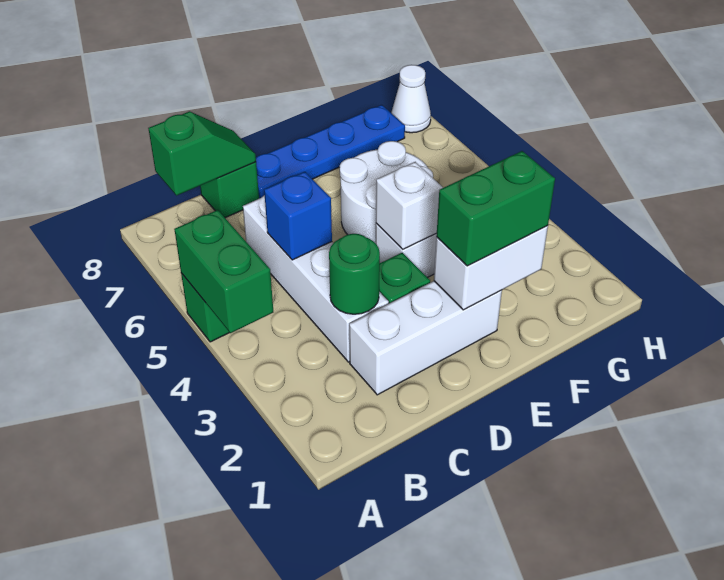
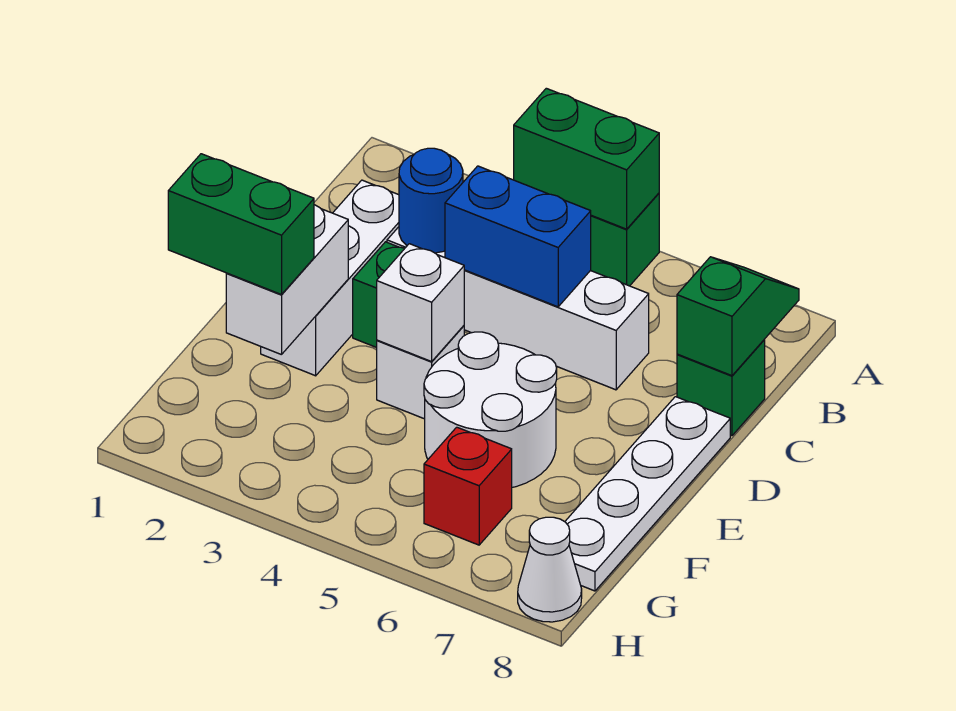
green 1x2 slope [148,111,256,196] -> green 1x2 slope turned to [677,257,799,376]
green 1x1 round brick [329,234,380,314] -> blue 1x1 round brick [399,148,463,253]
blue 1x1 brick [264,172,332,260] -> blue 1x2 brick [445,166,591,307]
blue 1x4 plate [256,105,405,199] -> white 1x4 plate [565,397,730,591]
green 1x2 brick [436,151,555,266] -> green 1x2 brick turned to [168,154,314,295]
none -> red 1x1 brick [424,427,512,545]

